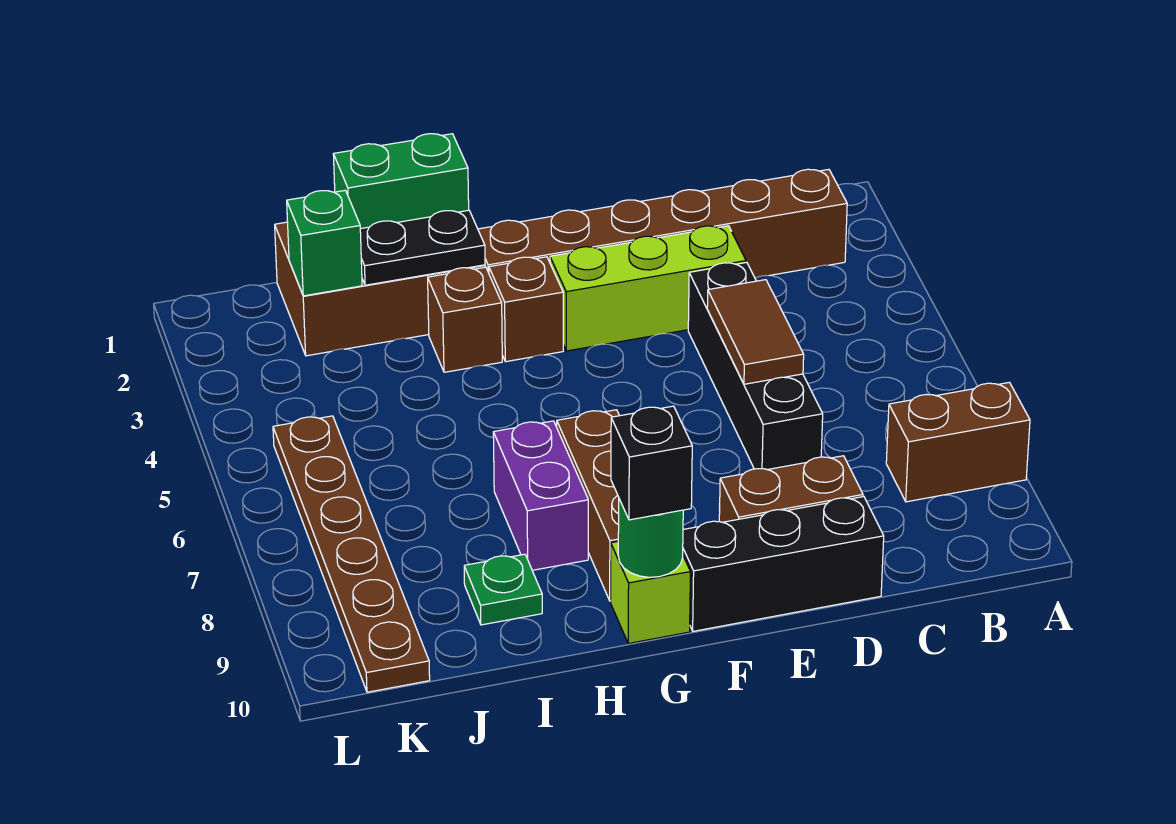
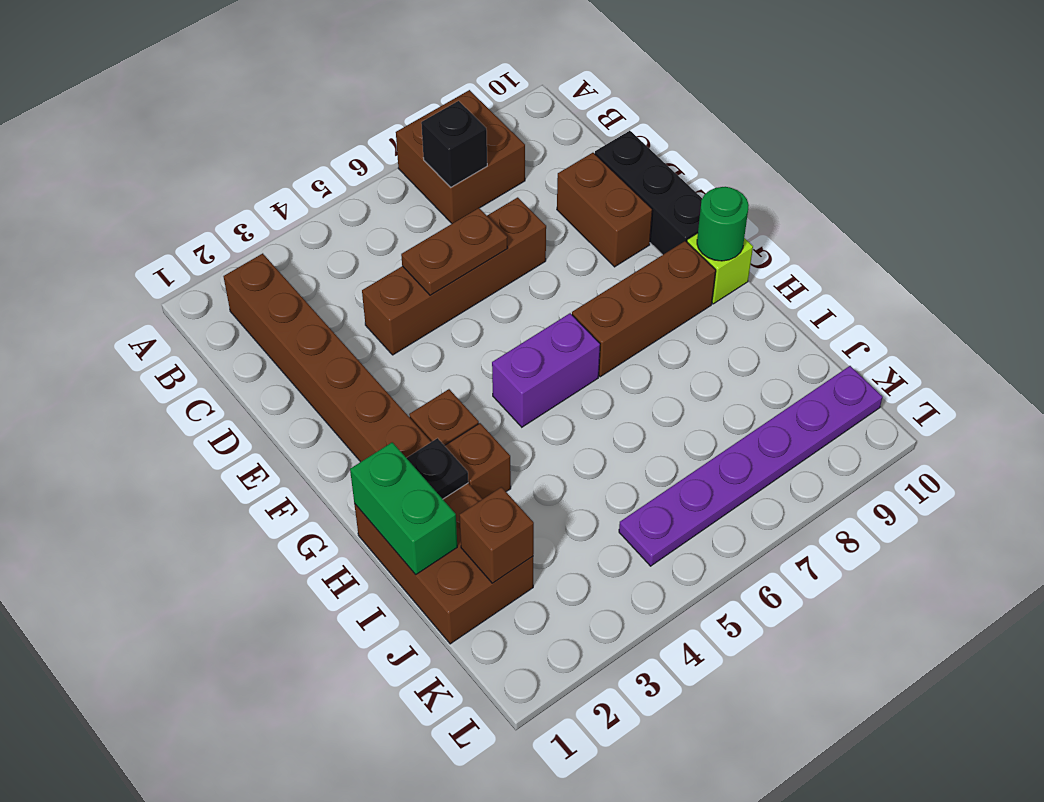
brown 1x2 brick [886,382,1030,502] -> brown 2x2 brick [396,90,525,223]
lime 1x3 brick [550,226,746,351] -> none
black 1x4 brick [688,262,823,470] -> brown 1x4 brick [362,197,546,355]
brown 1x2 tile [707,280,804,384] -> brown 1x2 plate [401,208,508,295]
black 1x1 brick [611,406,692,520] -> black 1x1 brick moved to [421,101,487,187]
black 1x2 plate [360,210,485,285] -> black 1x1 plate [407,438,468,499]
purple 1x2 brick [493,421,588,570] -> purple 1x2 brick moved to [492,313,600,427]
green 1x1 plate [464,554,542,625] -> none
green 1x1 brick [287,190,362,296] -> brown 1x1 brick [460,487,534,583]
brown 1x6 plate [273,416,430,692] -> purple 1x6 plate [619,366,883,566]

